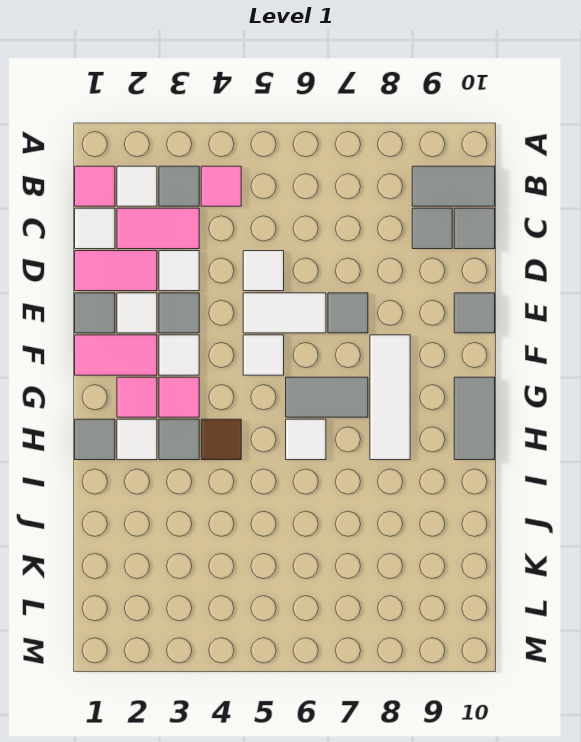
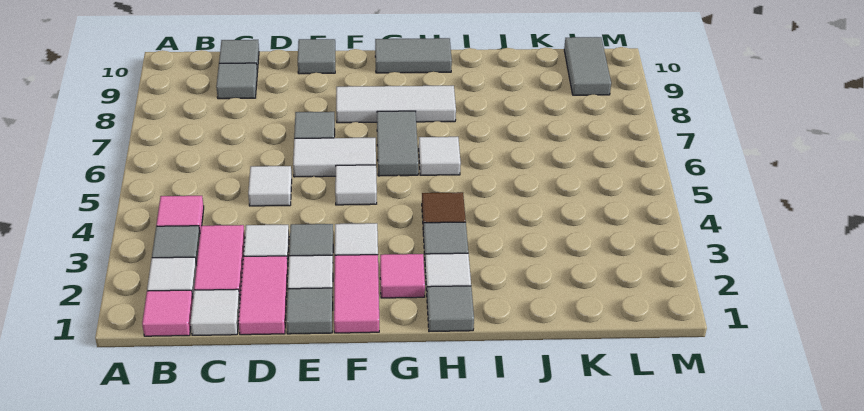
grey 1x2 tile [412,166,495,206] -> grey 1x2 tile moved to [564,37,611,95]
white 1x2 tile [243,293,326,333] -> white 1x2 tile turned to [293,138,376,177]
pink 1x1 tile [159,377,199,417] -> none

